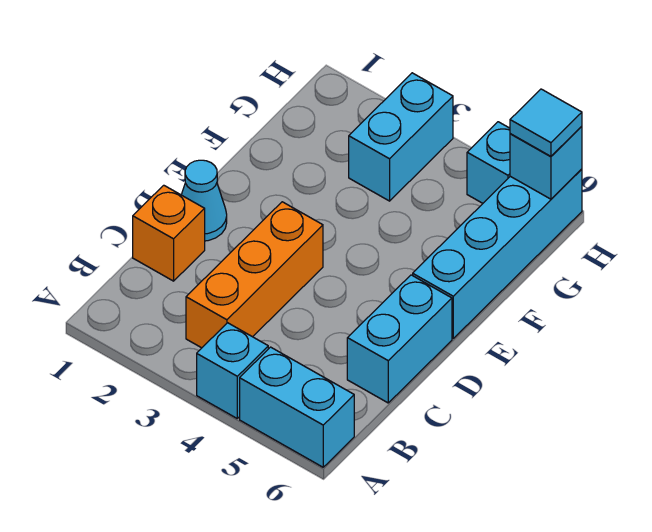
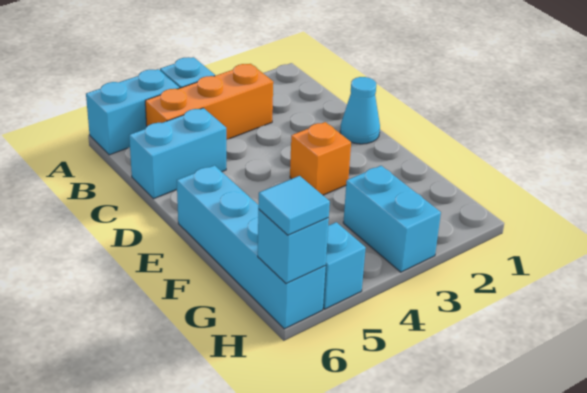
orange 1x3 brick [186,202,323,348] -> orange 1x3 brick turned to [145,64,273,140]
orange 1x1 brick [133,185,205,281] -> orange 1x1 brick moved to [290,122,351,195]
cyan 1x2 brick [347,275,452,403] -> cyan 1x2 brick turned to [129,108,226,199]

